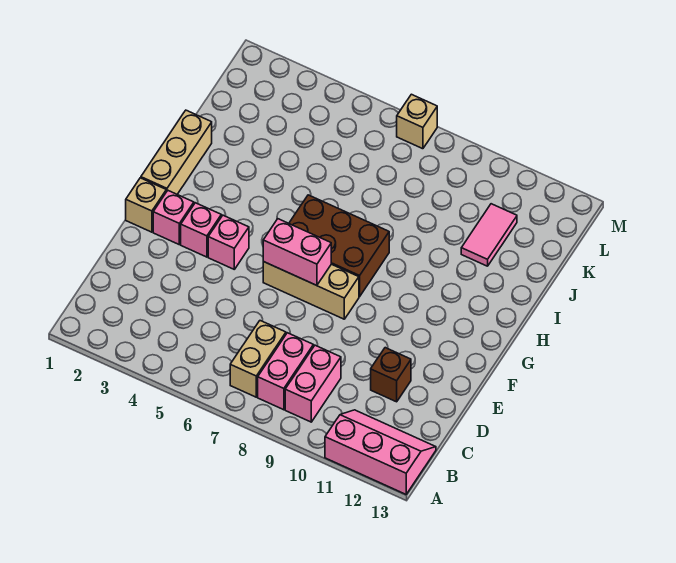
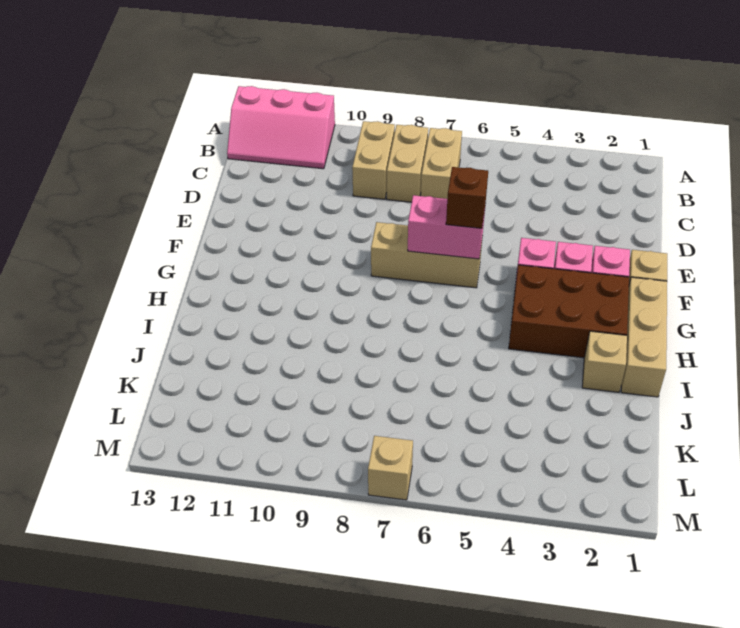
pink 1x2 brick [258,333,313,410] -> tan 1x2 brick [387,125,428,202]
pink 1x2 brick [285,345,341,422] -> tan 1x2 brick [352,121,395,199]
brown 1x1 brick [371,348,411,402] -> brown 1x1 brick moved to [446,167,488,228]
brown 2x3 brick [289,195,389,297] -> brown 2x3 brick moved to [509,265,629,358]
none -> tan 1x1 brick [582,331,627,392]
pink 1x2 tile [461,204,517,266] -> none

